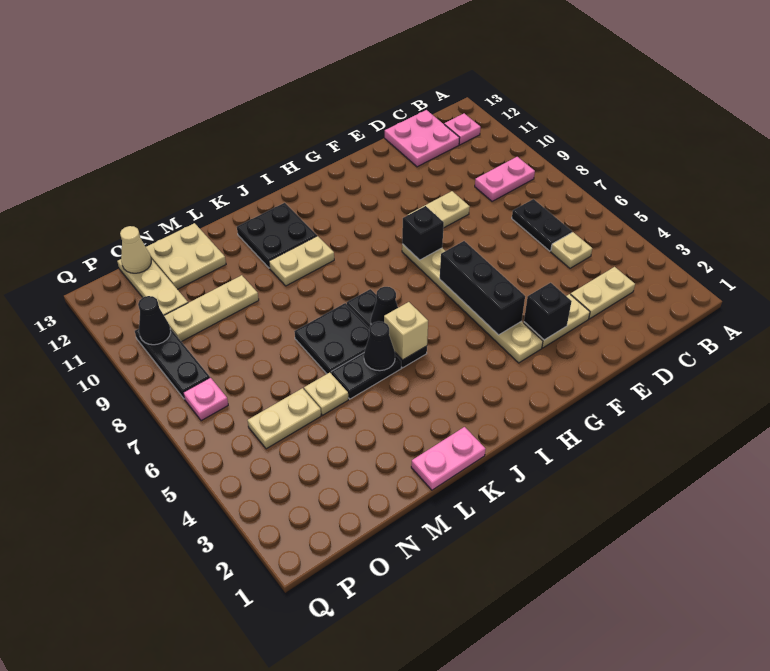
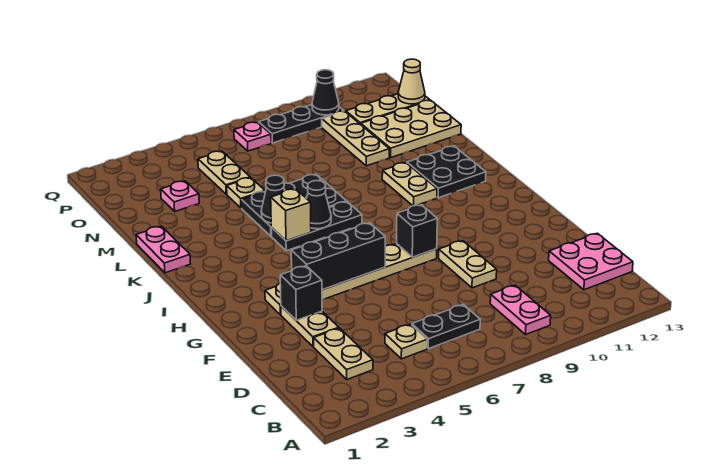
pink 1x1 plate [444,113,481,145] -> pink 1x1 plate moved to [161,181,199,211]
tan 2x2 plate [146,223,226,289] -> tan 2x3 plate [361,100,461,157]

